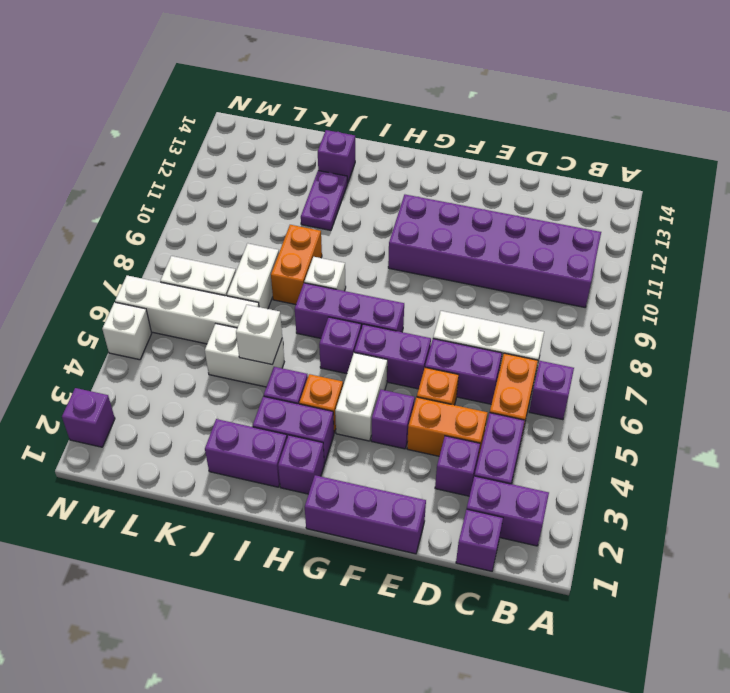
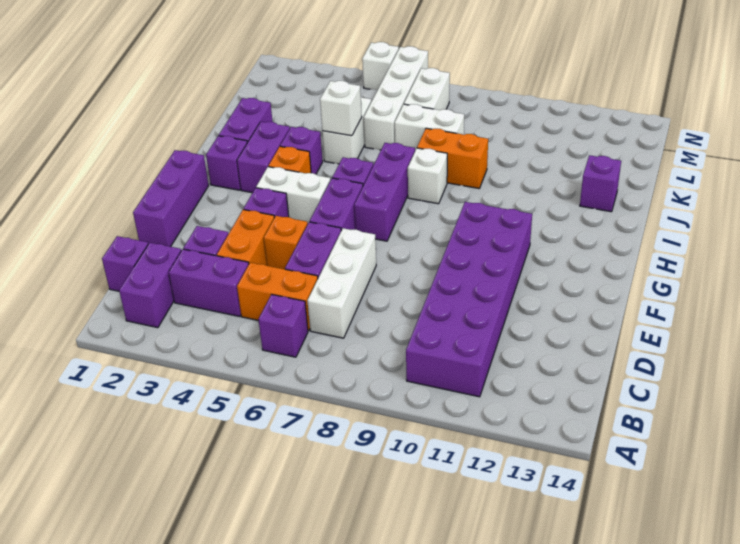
purple 1x2 plate [301,171,347,230] -> none
purple 1x1 brick [62,388,115,447] -> none

